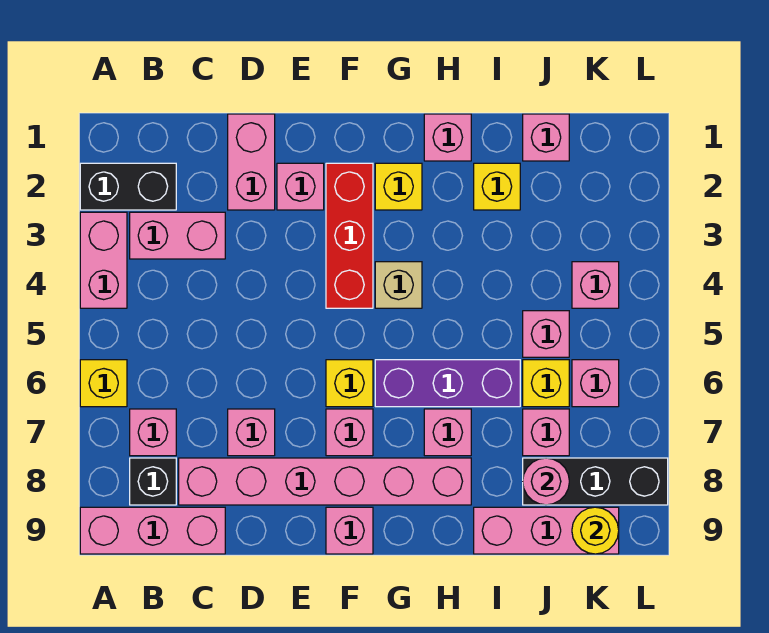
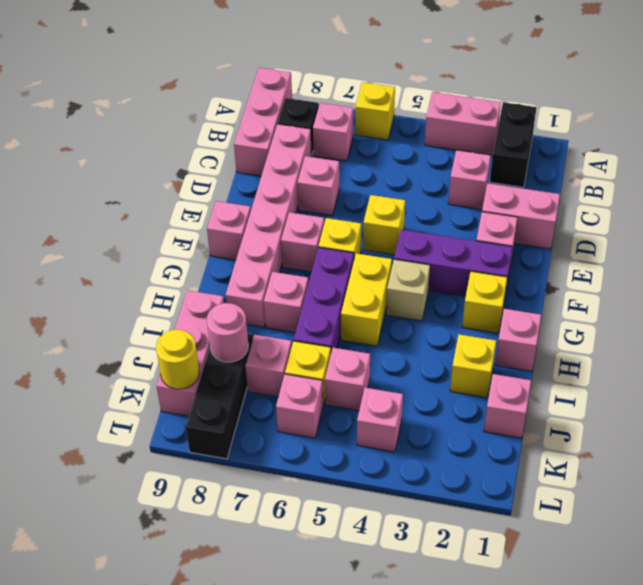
pink 1x2 brick [130,212,225,259] -> pink 1x1 brick [448,150,491,209]
none -> yellow 1x1 brick [363,195,405,255]
red 1x3 brick [326,163,373,308] -> purple 1x3 brick [394,230,513,296]
none -> yellow 1x2 brick [341,253,392,346]

